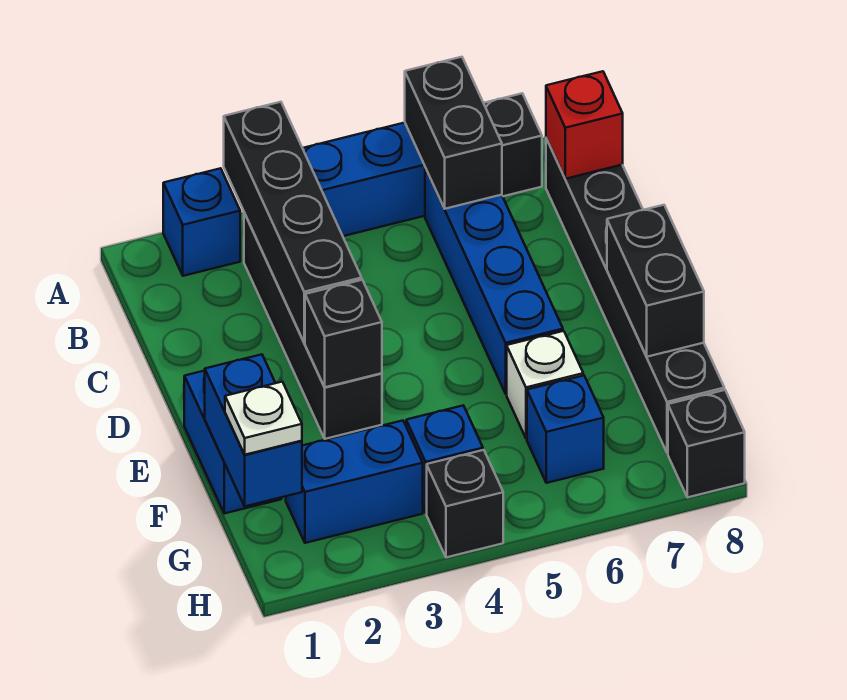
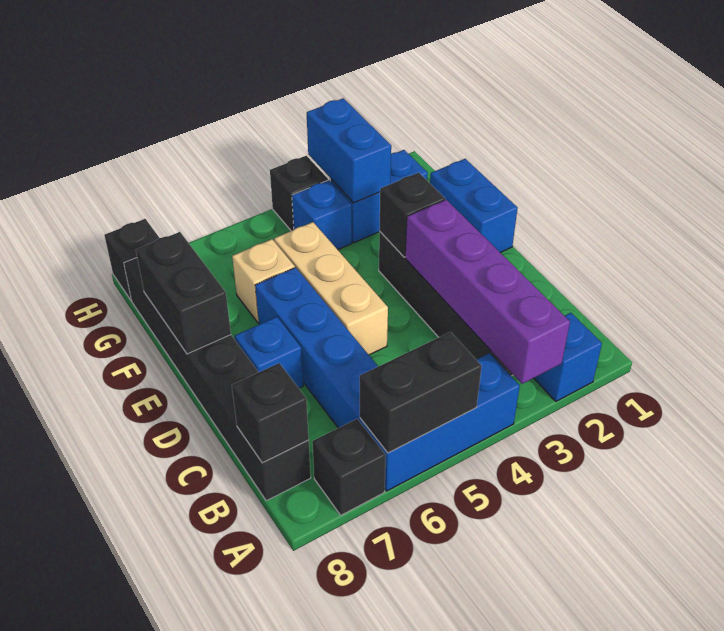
black 1x4 brick [224,102,362,343] -> purple 1x4 brick [406,200,570,384]
black 1x2 brick [405,57,502,209] -> black 1x2 brick turned to [360,332,482,453]
red 1x1 brick [546,71,623,179] -> black 1x1 brick [232,363,309,463]
none -> tan 1x3 brick [274,222,388,355]
blue 1x2 brick [205,354,302,506] -> blue 1x2 brick moved to [307,98,391,203]
white 1x1 brick [507,331,583,438] -> tan 1x1 brick [232,239,295,323]
white 1x1 plate [225,382,302,455] -> none
blue 1x1 brick [527,375,604,483] -> blue 1x1 brick moved to [235,317,303,388]

